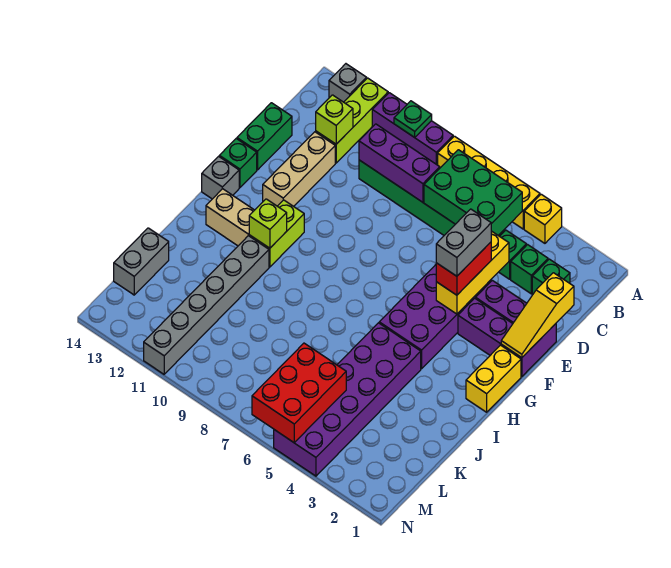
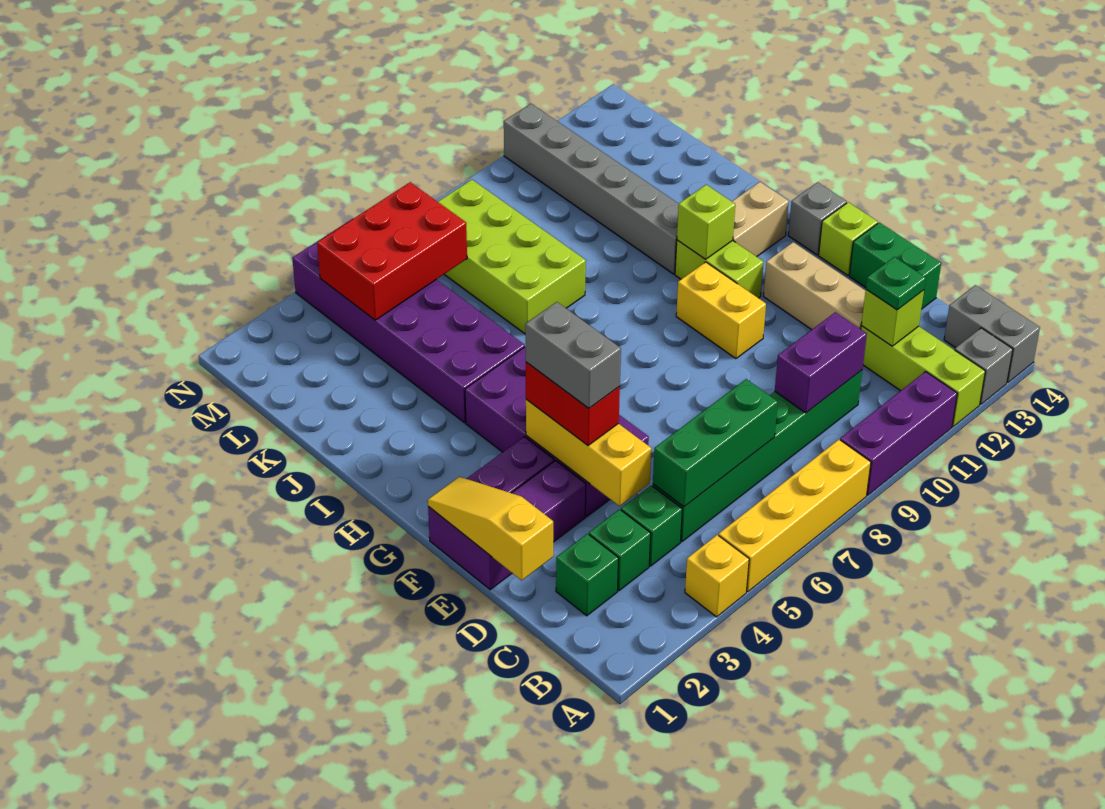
green 1x1 plate [394,101,432,137] -> green 1x1 plate moved to [866,257,926,310]
green 2x3 brick [424,150,522,236] -> green 1x3 brick [653,379,778,507]
purple 1x3 brick [359,124,440,202] -> purple 1x2 brick [775,312,867,413]
green 1x1 brick [219,139,257,188] -> lime 1x1 brick [819,202,878,275]
yellow 1x2 brick [466,345,521,412] -> yellow 1x2 brick moved to [676,262,766,359]
none -> lime 2x4 brick [438,180,586,334]
grey 1x2 brick [114,228,169,295] -> grey 1x2 brick moved to [944,285,1040,383]
red 2x3 brick [252,343,346,442] -> red 2x3 brick turned to [317,182,467,320]

